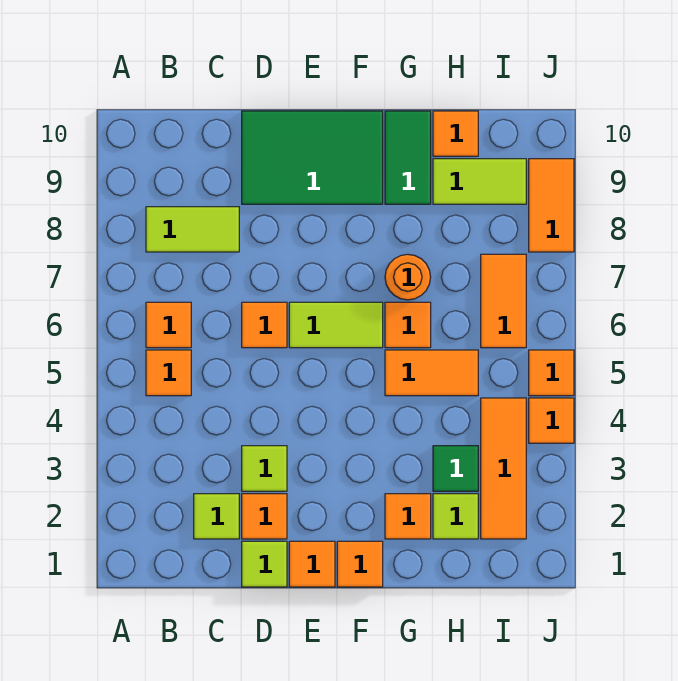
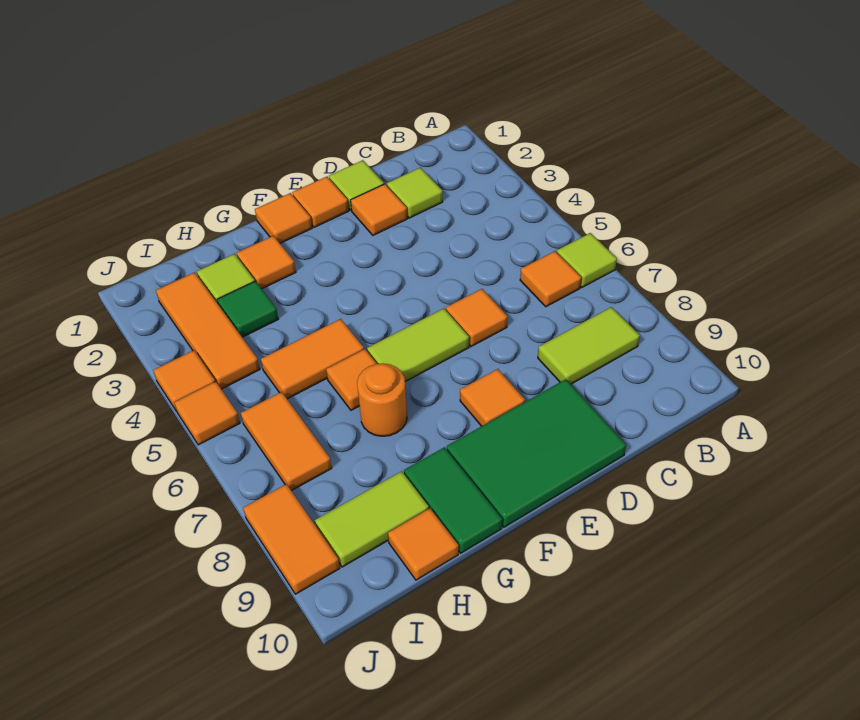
orange 1x1 tile [146,350,191,396] -> orange 1x1 tile moved to [460,369,525,426]
lime 1x1 tile [242,446,287,491] -> lime 1x1 tile moved to [557,233,617,287]

